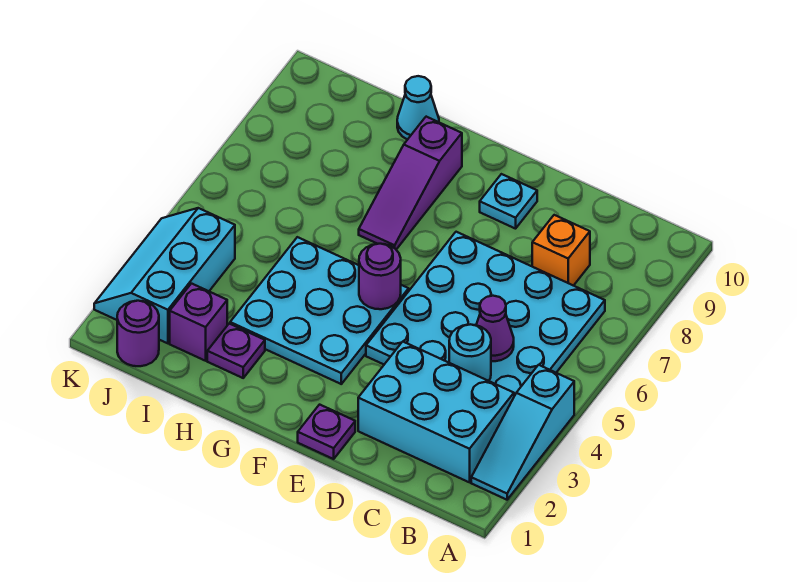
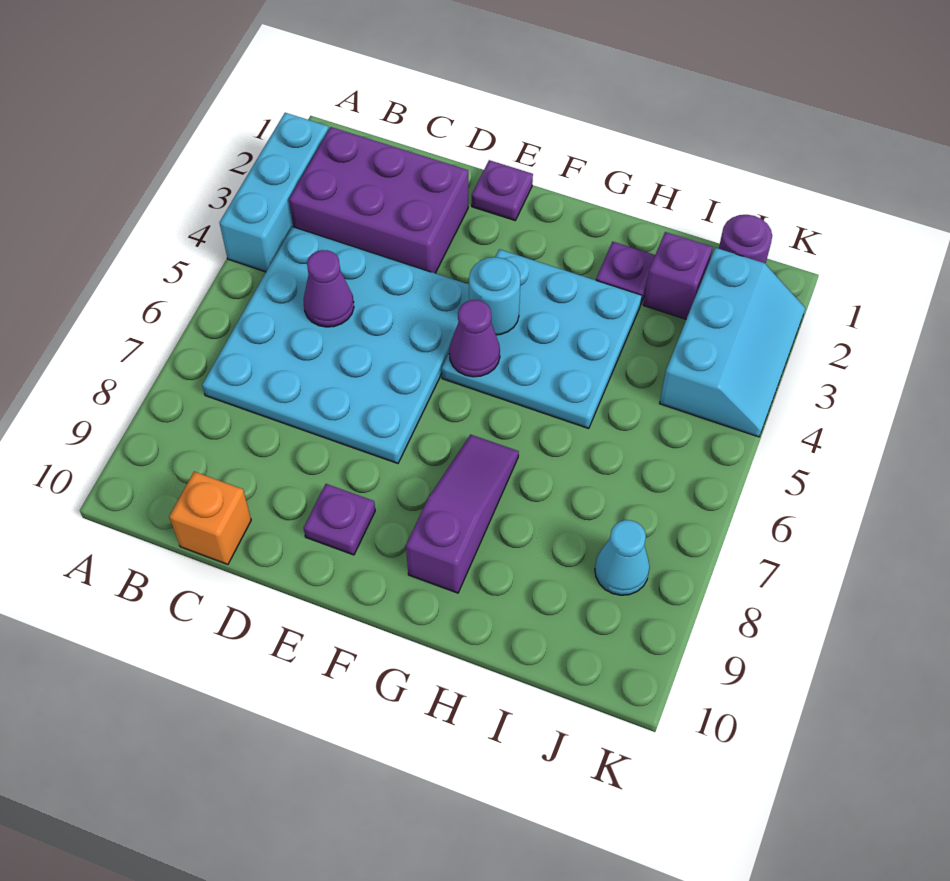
cyan 1x3 slope [471,365,574,500] -> cyan 1x3 brick [219,113,329,272]
cyan 2x3 brick [358,342,514,482] -> purple 2x3 brick [289,127,468,273]
cyan 1x1 round brick [449,324,491,381] -> cyan 1x1 round brick moved to [469,257,521,335]
orange 1x1 brick [532,215,590,286] -> orange 1x1 brick moved to [169,472,251,564]
cyan 1x1 plate [480,174,537,229] -> purple 1x1 plate [304,484,375,555]
purple 1x1 round brick [359,244,401,309] -> purple 1x1 cone [449,300,500,377]
cyan 1x1 cone [397,76,439,140] -> cyan 1x1 cone moved to [595,520,650,595]

